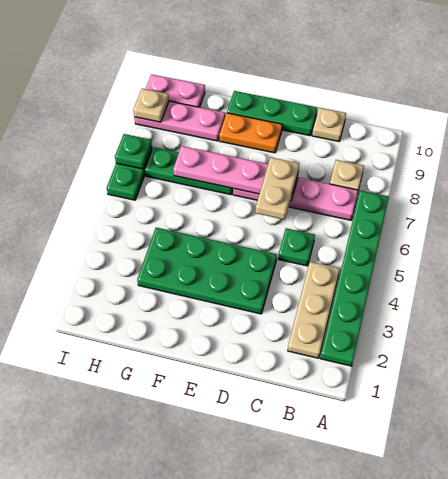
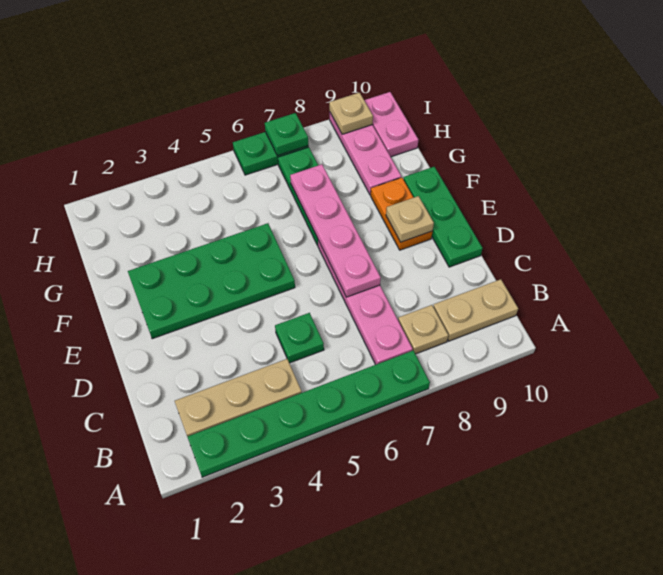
tan 1x1 plate [312,108,346,141] -> tan 1x1 plate moved to [386,196,434,242]
green 2x4 plate [137,228,277,314] -> green 2x4 plate turned to [128,223,295,339]
tan 1x2 plate [256,157,299,220] -> tan 1x2 plate moved to [433,279,518,341]

